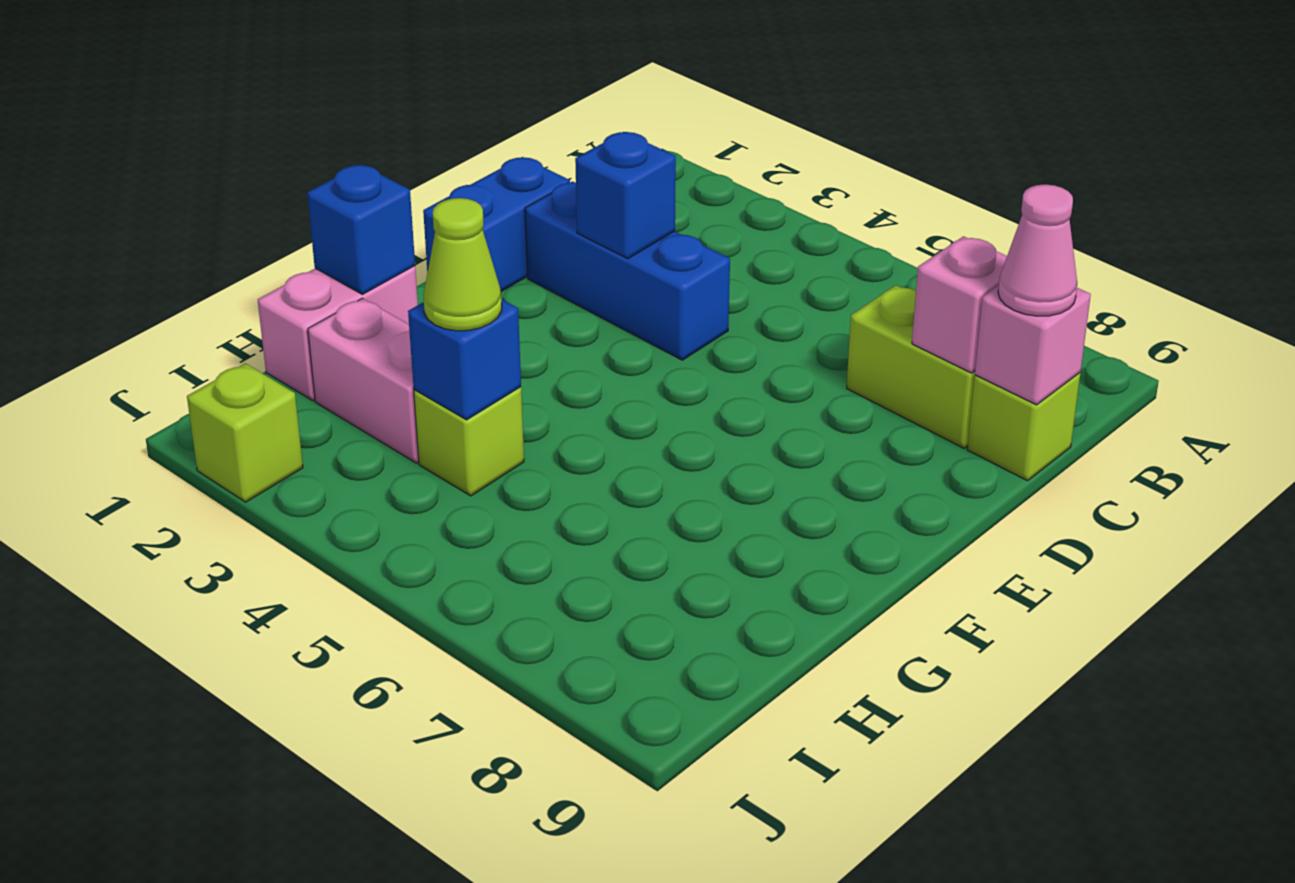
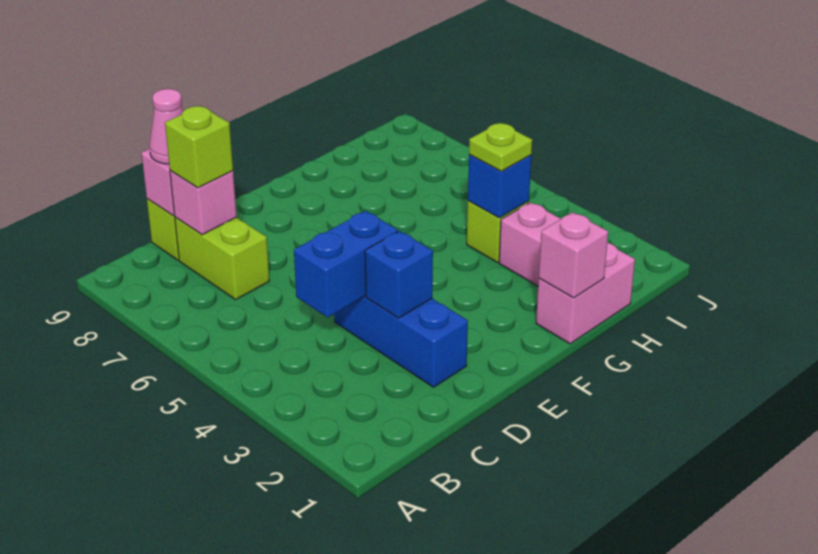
blue 1x2 brick [423,157,570,291] -> blue 1x2 brick moved to [294,211,398,317]
blue 1x1 brick [307,165,415,294] -> pink 1x1 brick [539,212,608,298]
lime 1x1 cone [424,198,502,331] -> lime 1x1 plate [469,123,532,171]
lime 1x1 brick [187,363,303,502] -> lime 1x1 brick moved to [165,106,233,188]

